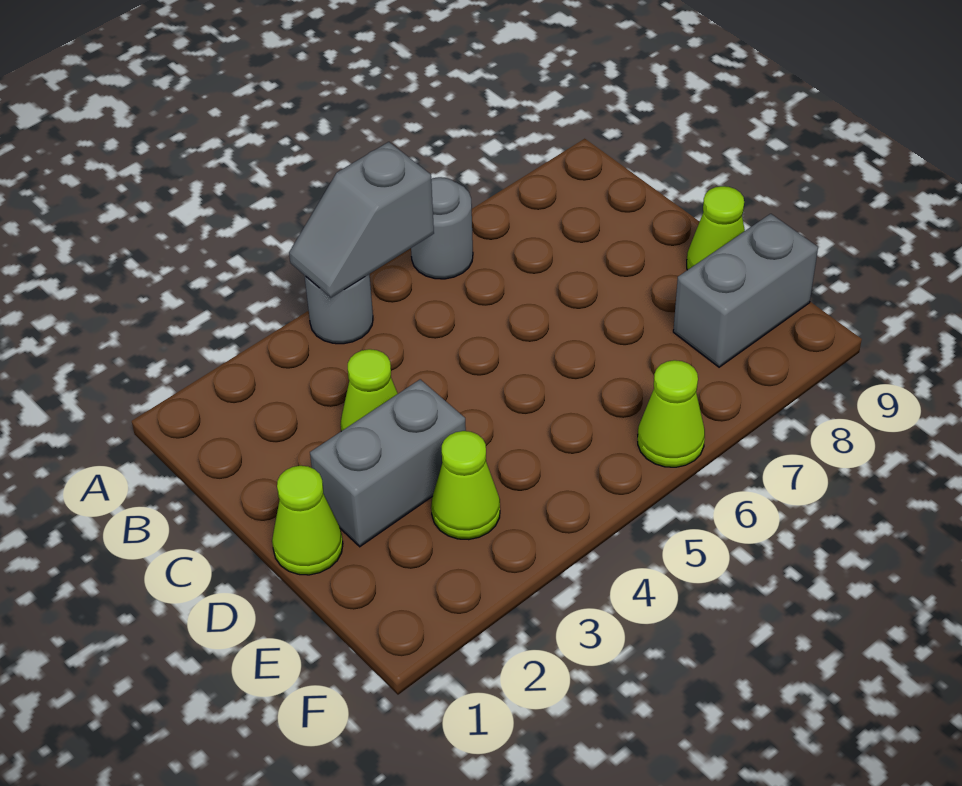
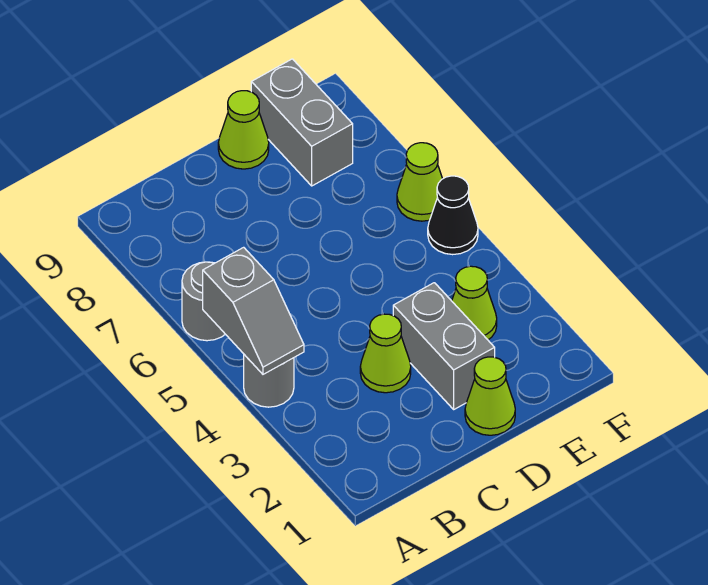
none -> black 1x1 cone [428,176,478,255]

